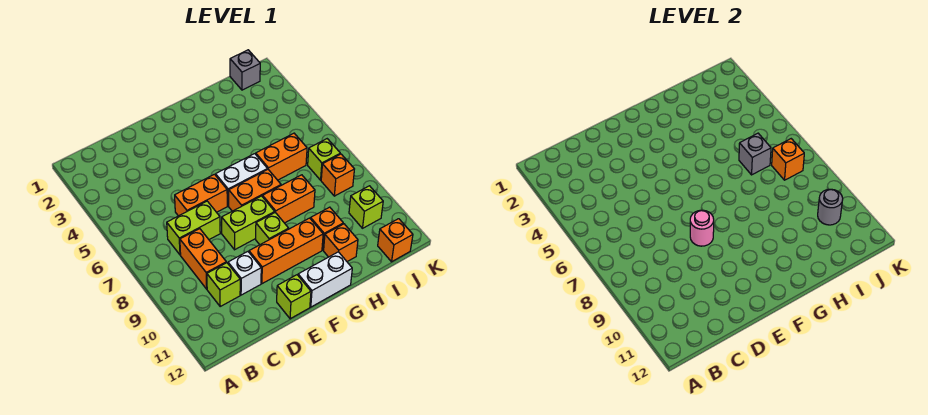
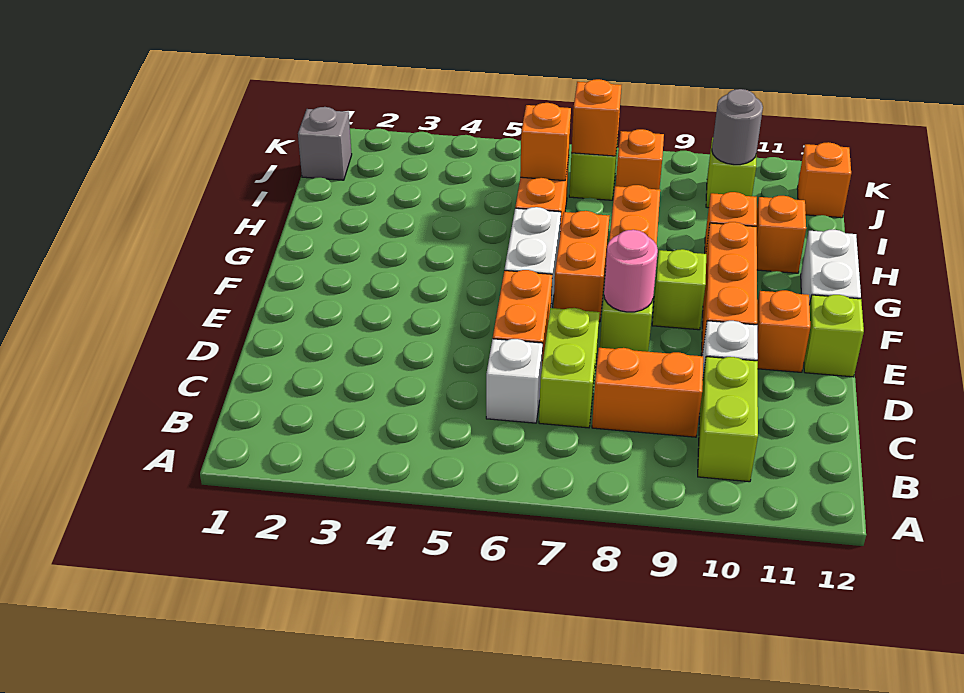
none -> white 1x1 brick [486,339,543,423]
lime 1x1 brick [207,263,240,306] -> lime 1x2 brick [698,357,758,482]
none -> orange 1x1 brick [757,290,810,372]
grey 1x1 brick [739,133,771,175] -> orange 1x1 brick [520,103,571,181]

